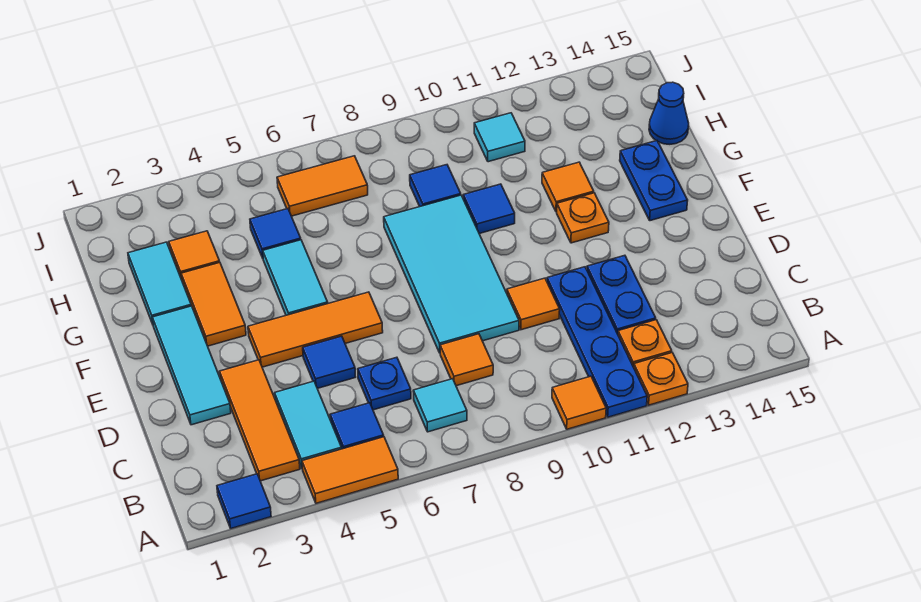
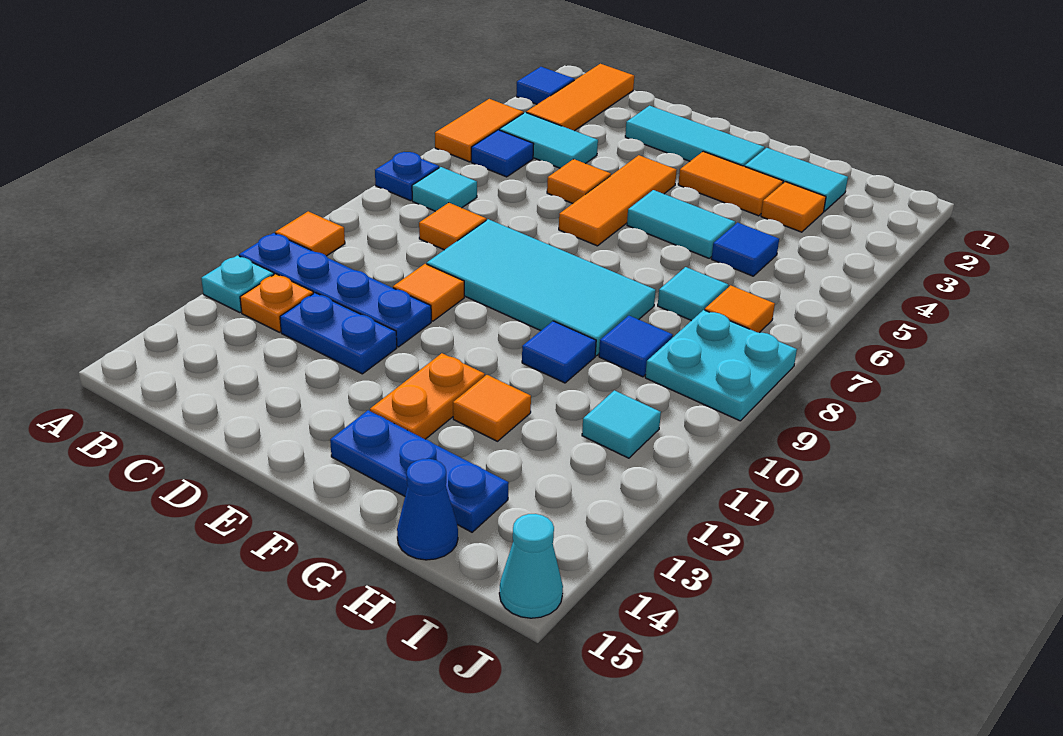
orange 1x1 plate [634,353,688,405] -> cyan 1x1 plate [201,255,274,313]
orange 1x3 tile [220,360,300,481] -> orange 1x3 tile turned to [526,64,634,131]
blue 1x1 plate [358,357,411,410] -> blue 1x1 plate moved to [375,152,439,201]
blue 1x1 tile [303,336,355,388] -> orange 1x1 tile [547,159,611,203]
orange 1x1 plate [557,193,609,243] -> orange 1x2 plate [370,353,485,439]
blue 1x2 plate [620,141,688,221] -> blue 1x3 plate [330,410,509,532]
none -> cyan 1x1 tile [658,267,728,321]
orange 1x2 tile [277,156,368,216] -> orange 1x1 tile [705,285,775,333]
none -> cyan 2x2 plate [645,310,797,421]
none -> cyan 1x1 cone [499,514,563,618]

